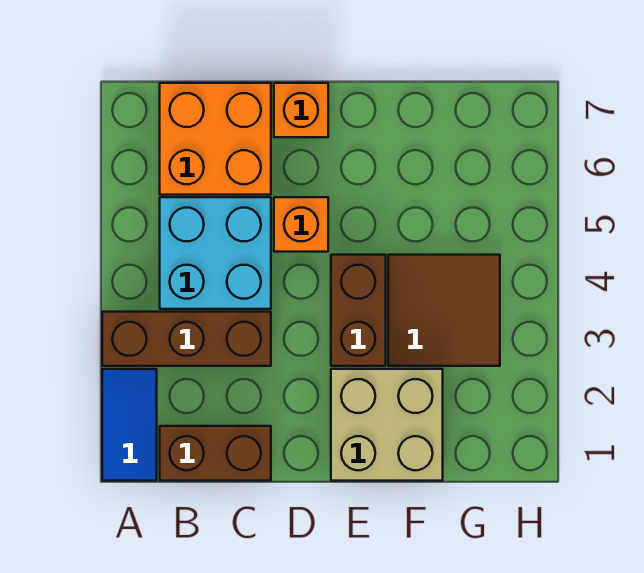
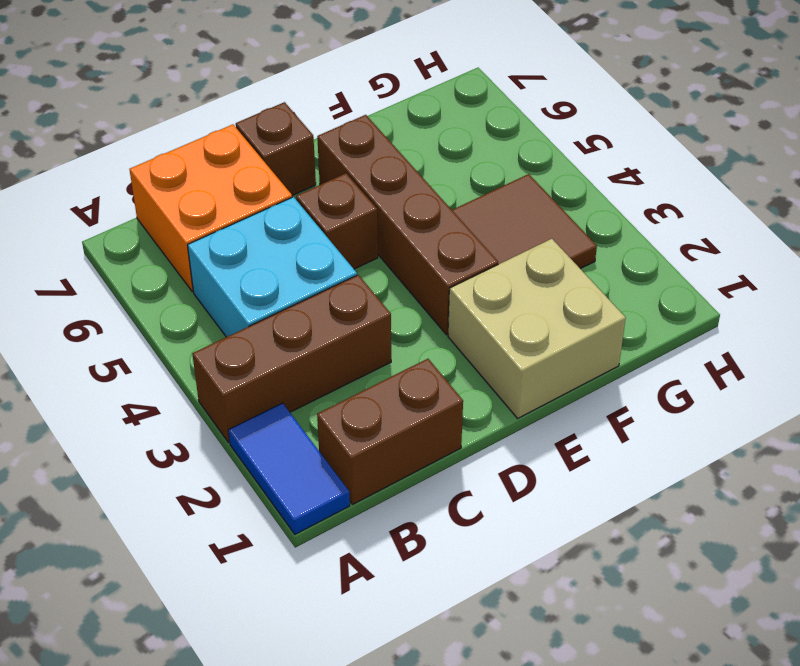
orange 1x1 brick [274,197,328,252] -> brown 1x1 brick [296,173,378,269]
orange 1x1 brick [274,83,328,137] -> brown 1x1 brick [236,102,316,196]
brown 1x2 brick [331,255,386,366] -> brown 1x4 brick [317,115,498,335]

